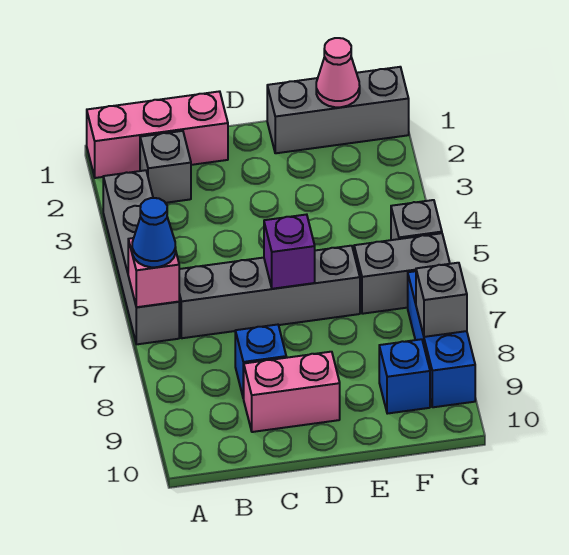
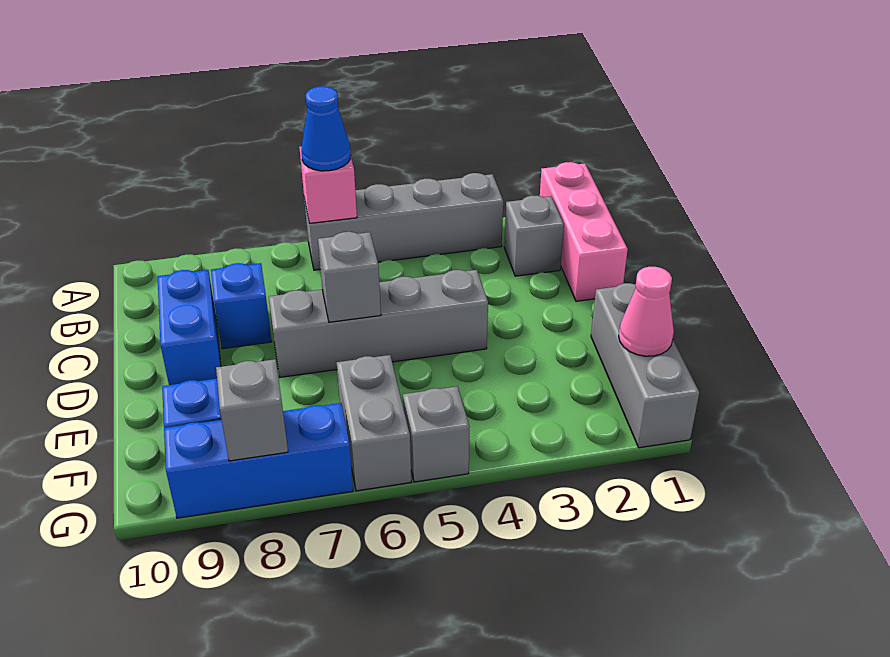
grey 1x4 brick [179,246,360,338] -> grey 1x4 brick turned to [269,270,488,377]
pink 1x2 brick [243,352,340,432] -> blue 1x2 brick [158,270,221,385]
purple 1x1 brick [264,214,315,289] -> grey 1x1 brick [318,232,381,322]

